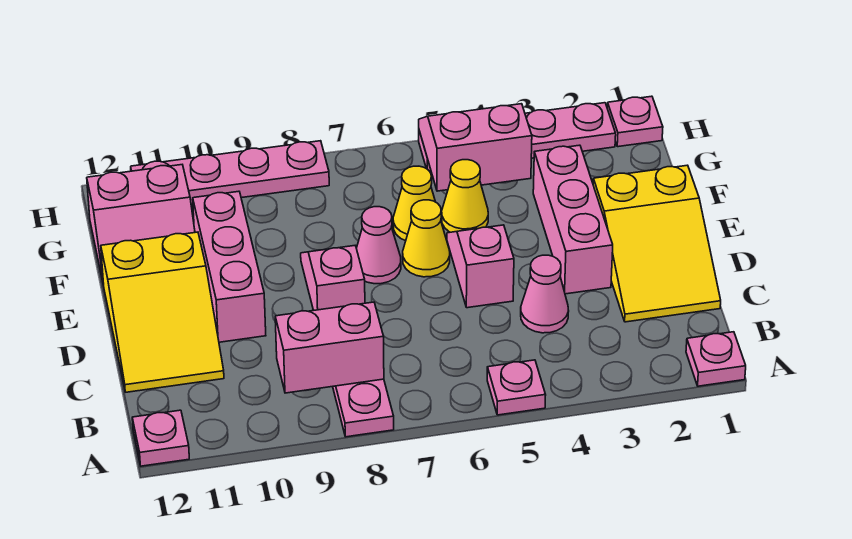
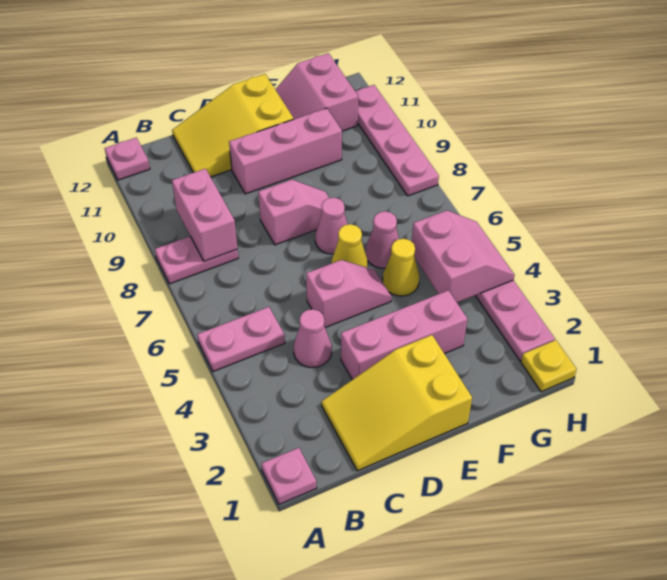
pink 1x1 plate [487,360,546,415] -> pink 1x2 plate [197,307,285,371]
yellow 1x1 cone [393,166,435,241] -> pink 1x1 cone [366,211,399,268]
pink 1x1 plate [607,96,663,147] -> yellow 1x1 plate [521,340,577,392]

